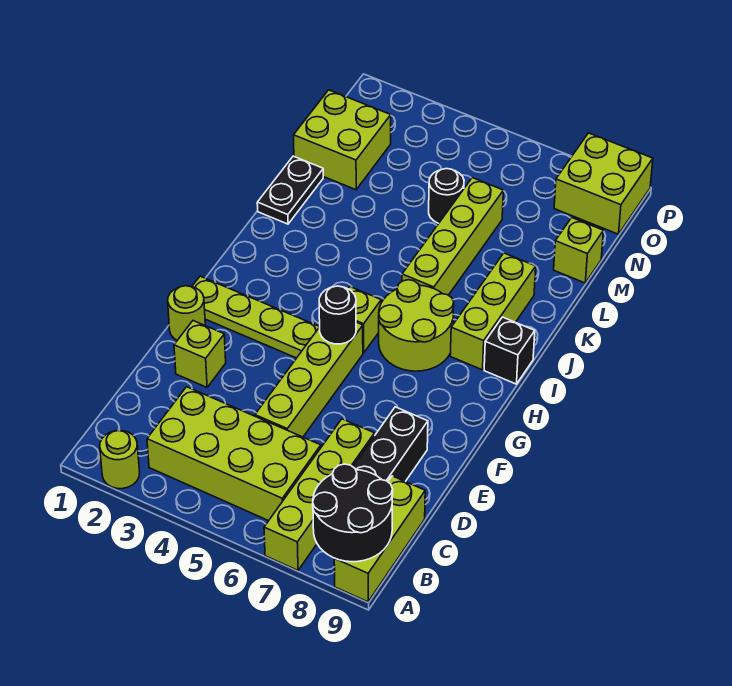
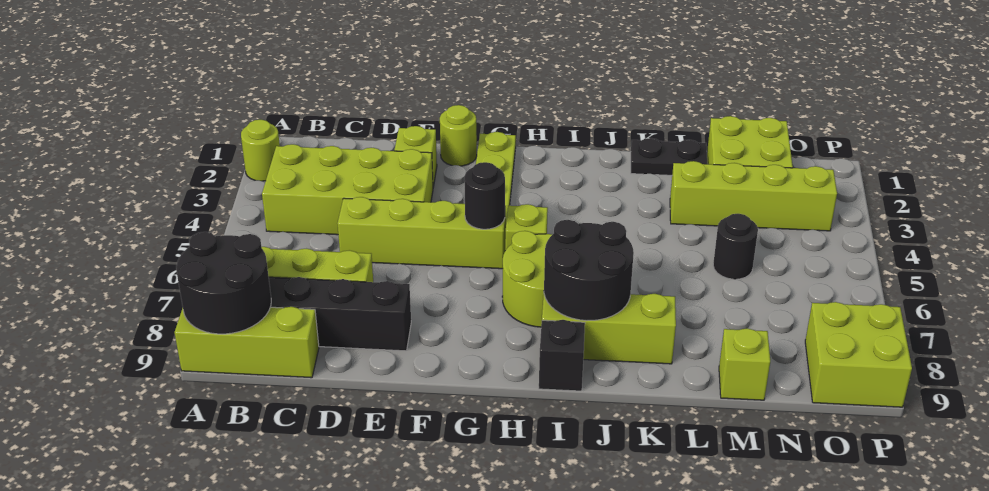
lime 2x4 brick [147,387,321,521] -> lime 2x4 brick turned to [262,144,433,235]
none -> black 2x2 round brick [544,220,634,321]
lime 1x4 brick [402,178,503,295] -> lime 1x4 brick moved to [670,161,837,231]

